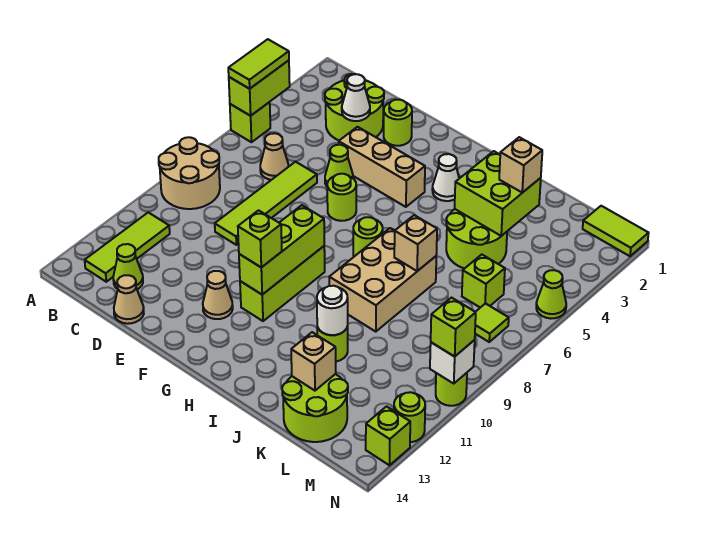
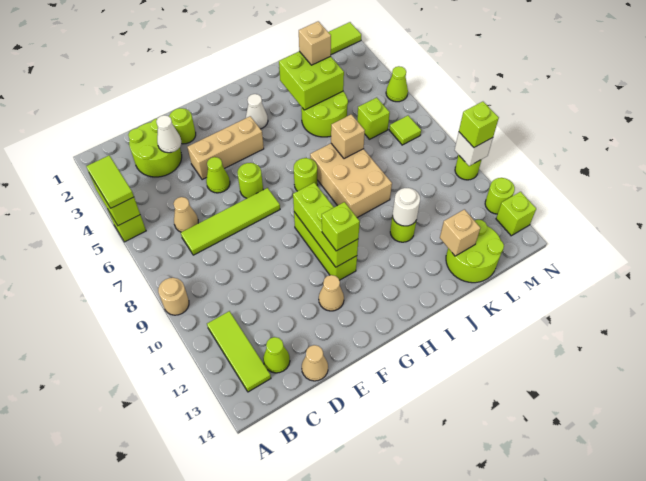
tan 2x2 round brick [159,137,220,209] -> tan 1x1 round brick [158,278,189,315]
lime 1x4 tile [215,162,317,245] -> lime 1x4 tile turned to [181,188,280,255]

